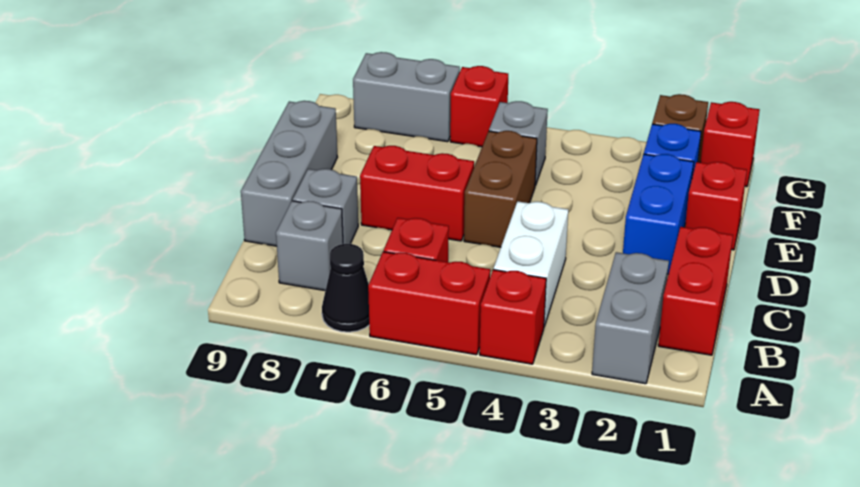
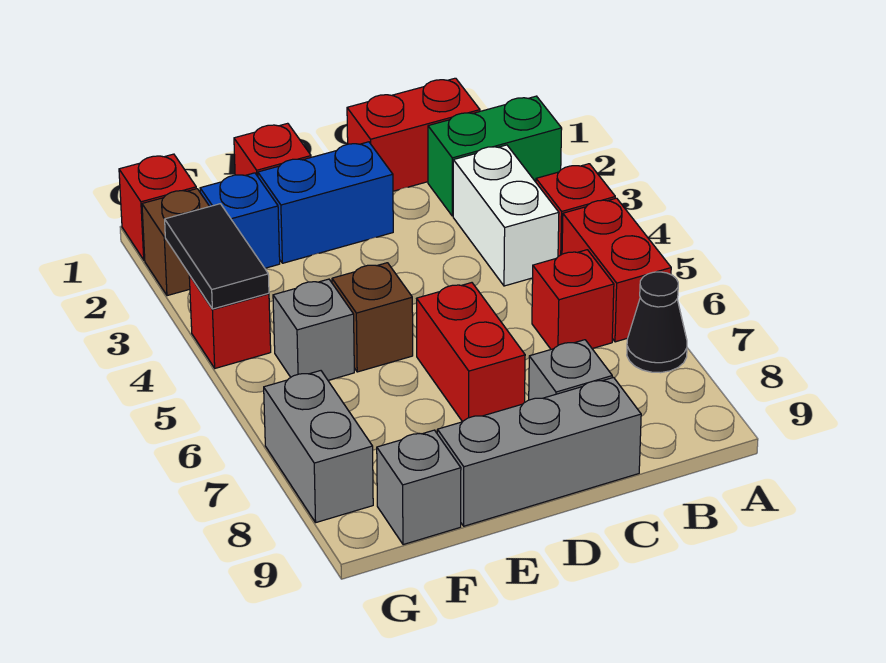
grey 1x2 brick [592,252,669,384] -> green 1x2 brick [428,96,562,216]
white 1x2 brick [494,201,568,326] -> white 1x2 brick turned to [453,145,559,286]
grey 1x1 brick [276,201,343,291] -> grey 1x1 brick moved to [377,430,461,545]
brown 1x2 brick [464,131,537,247] -> brown 1x1 brick [332,263,413,372]
none -> black 1x2 tile [165,204,269,309]
red 1x1 brick [450,66,508,147] -> red 1x1 brick moved to [189,275,271,368]

